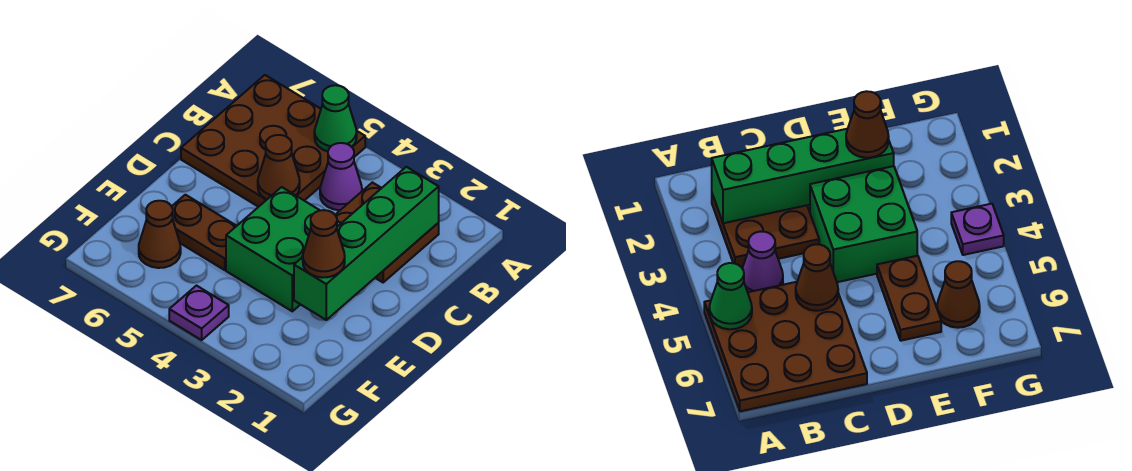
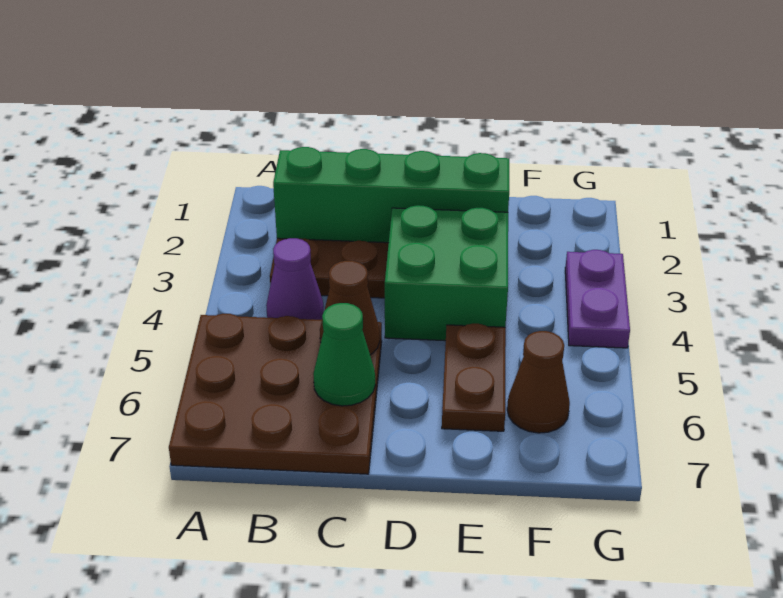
green 1x1 cone [314,85,357,152] -> green 1x1 cone moved to [313,303,375,406]
brown 1x1 cone [303,210,345,278] -> none
purple 1x1 plate [169,286,229,340] -> purple 1x2 plate [565,250,630,348]

